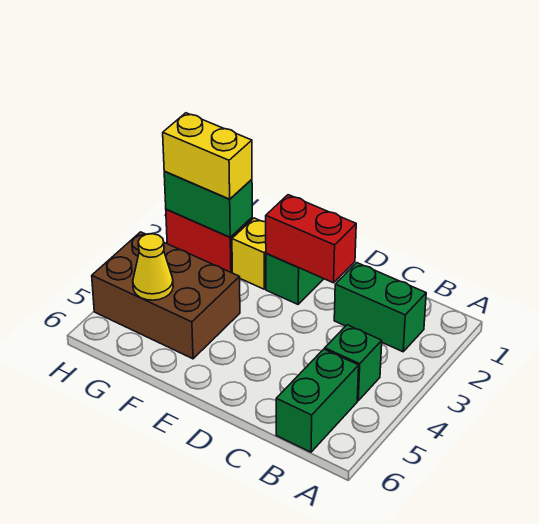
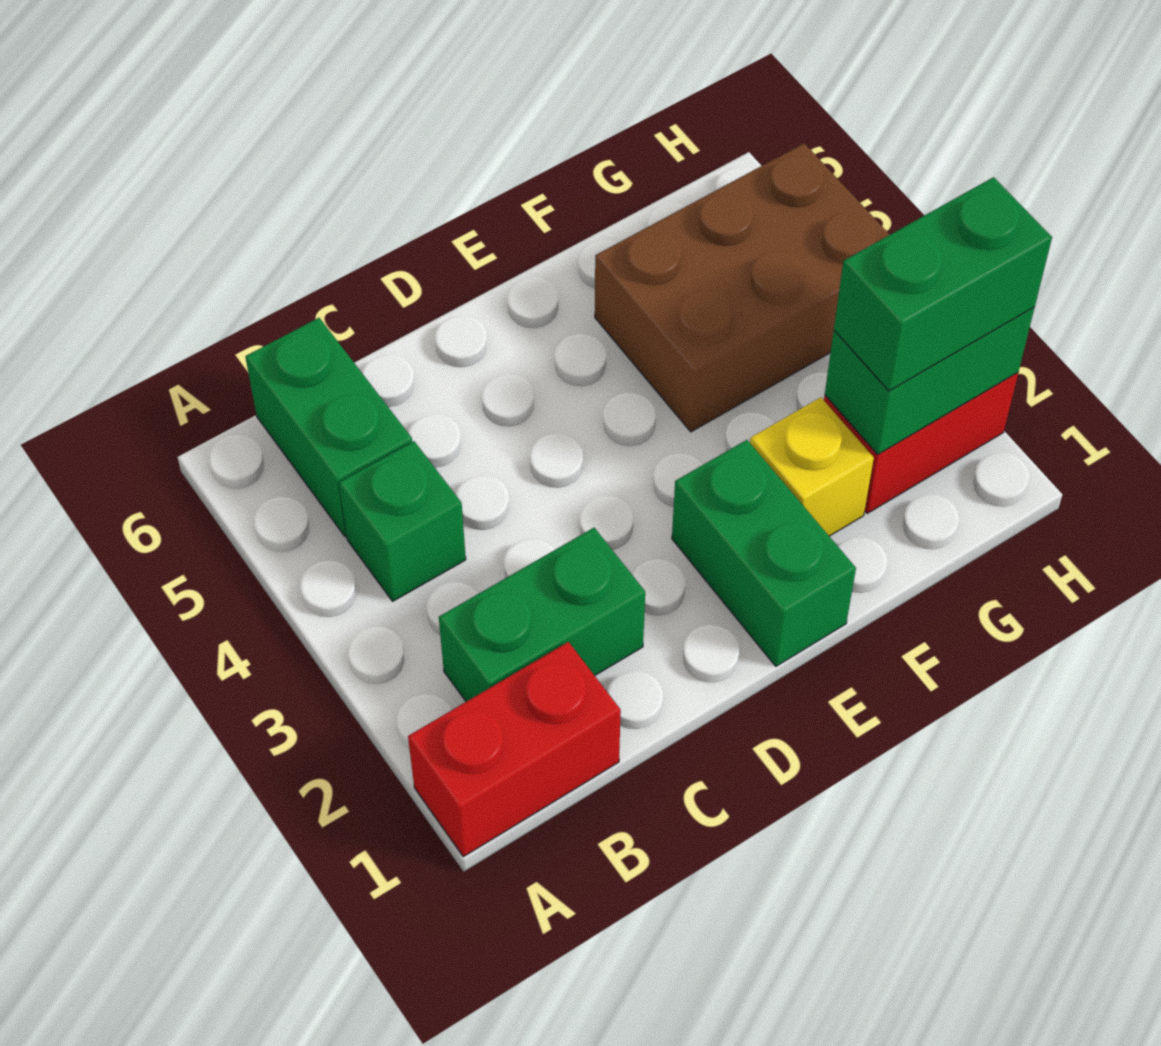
red 1x2 brick [266,195,356,283] -> red 1x2 brick moved to [408,642,621,857]
yellow 1x2 brick [163,113,252,199] -> green 1x2 brick [834,177,1052,391]
yellow 1x1 cone [133,234,173,300] -> none

